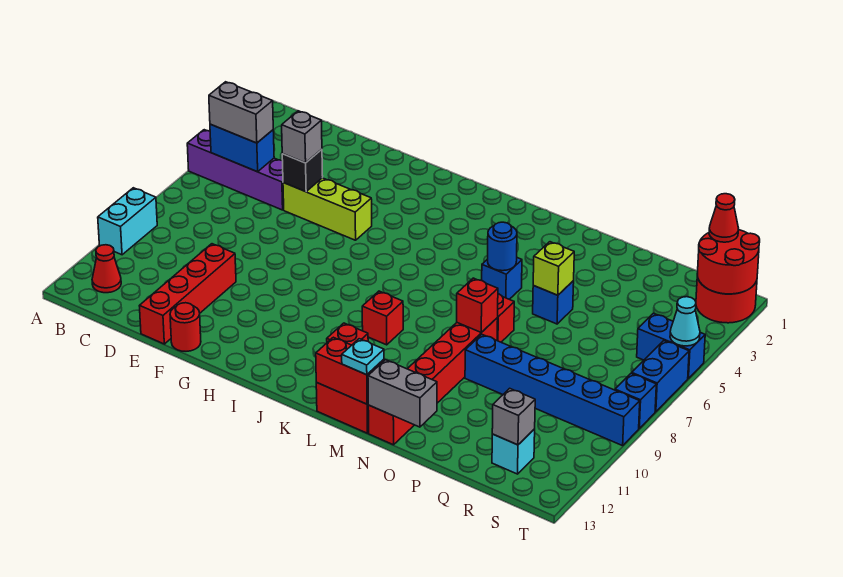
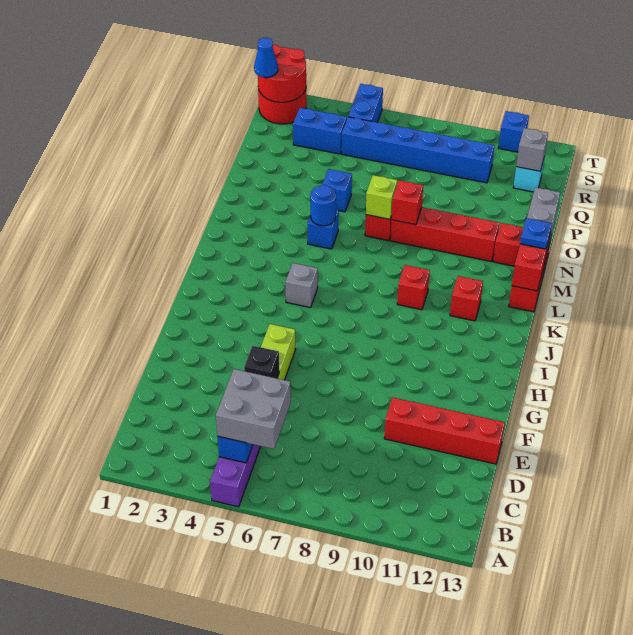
cyan 1x2 brick [98,188,157,255] -> none
grey 1x2 brick [209,82,273,143] -> grey 2x2 brick [216,369,291,449]
red 1x1 cone [92,245,121,293] -> none
grey 1x1 brick [282,111,322,163] -> grey 1x1 brick moved to [286,263,318,308]
red 1x1 round brick [170,303,201,351] -> none
cyan 1x1 plate [342,339,384,375] -> blue 1x1 plate [520,218,552,249]
lime 1x1 brick [533,242,574,295] -> lime 1x1 brick moved to [366,175,397,219]
blue 1x6 brick [465,334,640,446] -> blue 1x6 brick turned to [341,117,494,183]
red 1x1 cone [709,194,738,242] -> blue 1x1 cone [254,38,278,78]
cyan 1x1 cone [670,297,700,346] -> none
blue 1x2 brick [632,341,689,412] -> blue 1x2 brick moved to [293,108,347,154]
blue 1x1 brick [615,373,656,428] -> blue 1x1 brick moved to [499,111,529,152]

